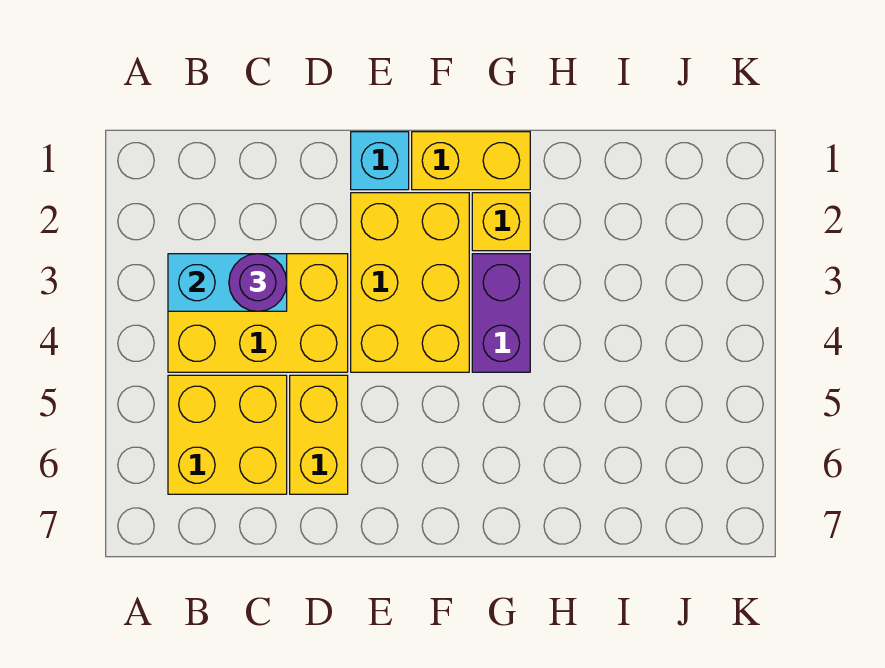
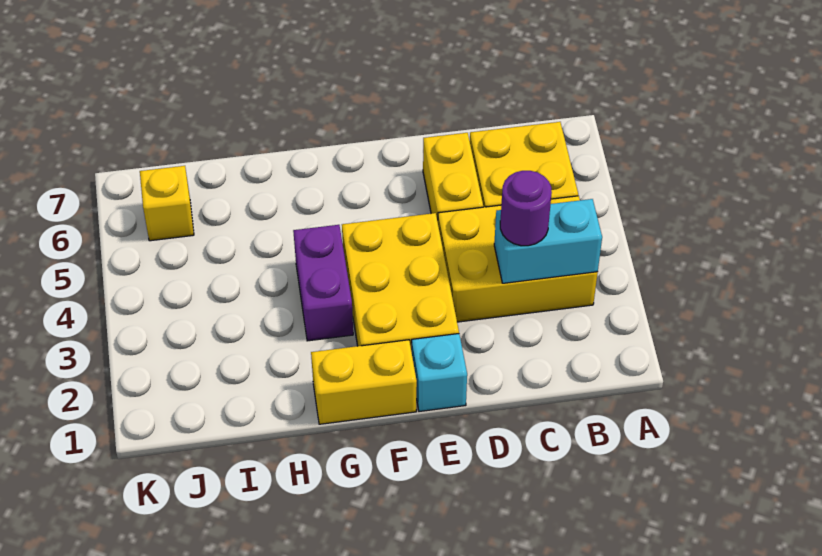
yellow 1x1 brick [472,193,530,251] -> yellow 1x1 brick moved to [140,166,194,241]

